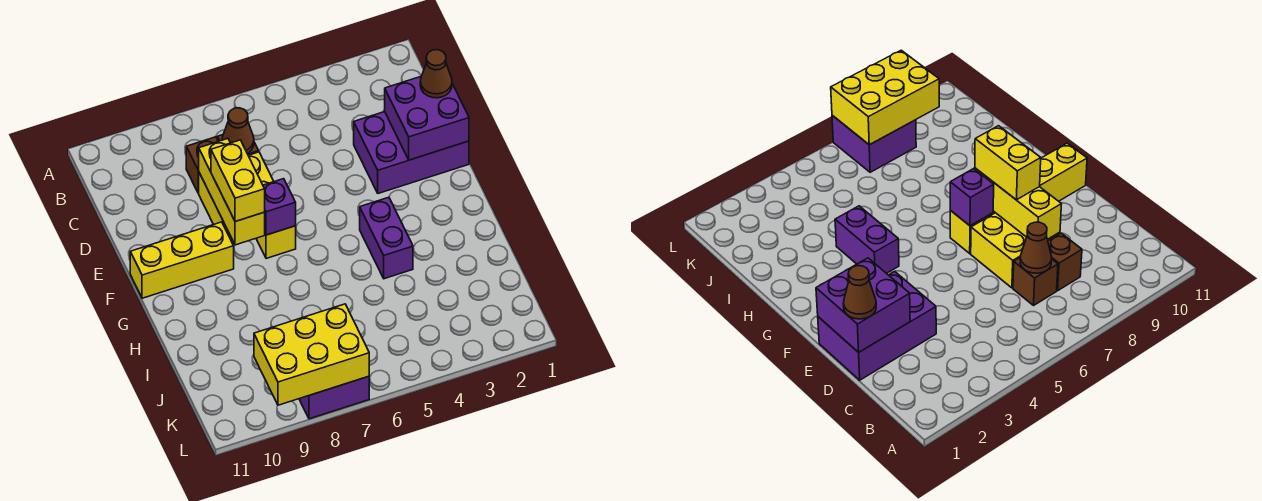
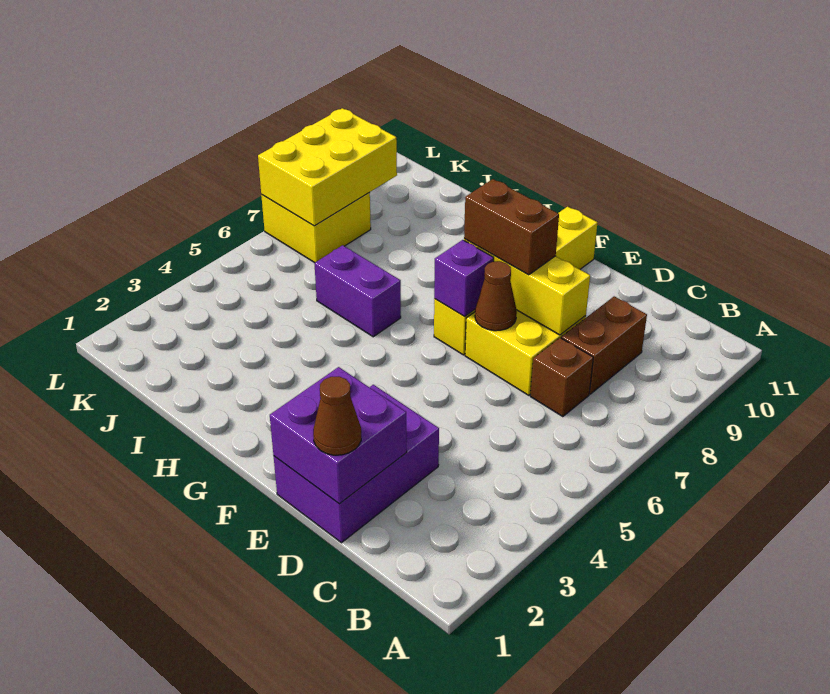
brown 1x1 cone [222,108,254,153] -> brown 1x1 cone moved to [475,261,517,331]
brown 1x1 brick [186,137,218,193] -> brown 1x2 brick [561,296,647,394]
yellow 1x2 brick [211,140,265,222] -> brown 1x2 brick [464,179,559,275]
purple 1x2 brick [360,197,413,279] -> purple 1x2 brick moved to [314,245,401,337]
purple 2x2 brick [299,376,369,419] -> yellow 2x2 brick [261,193,371,263]

